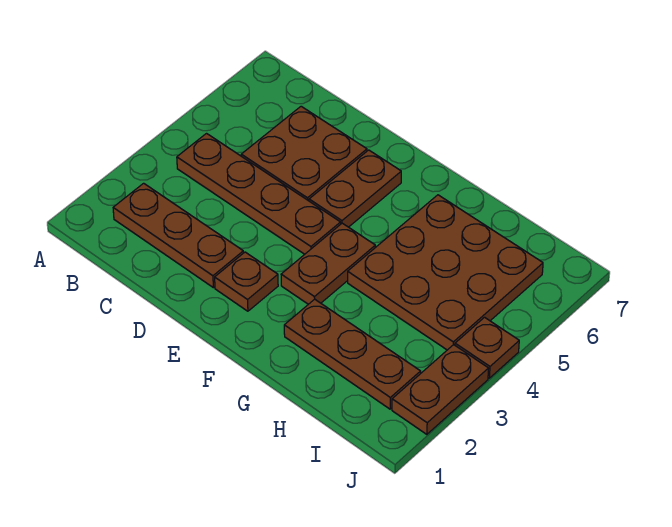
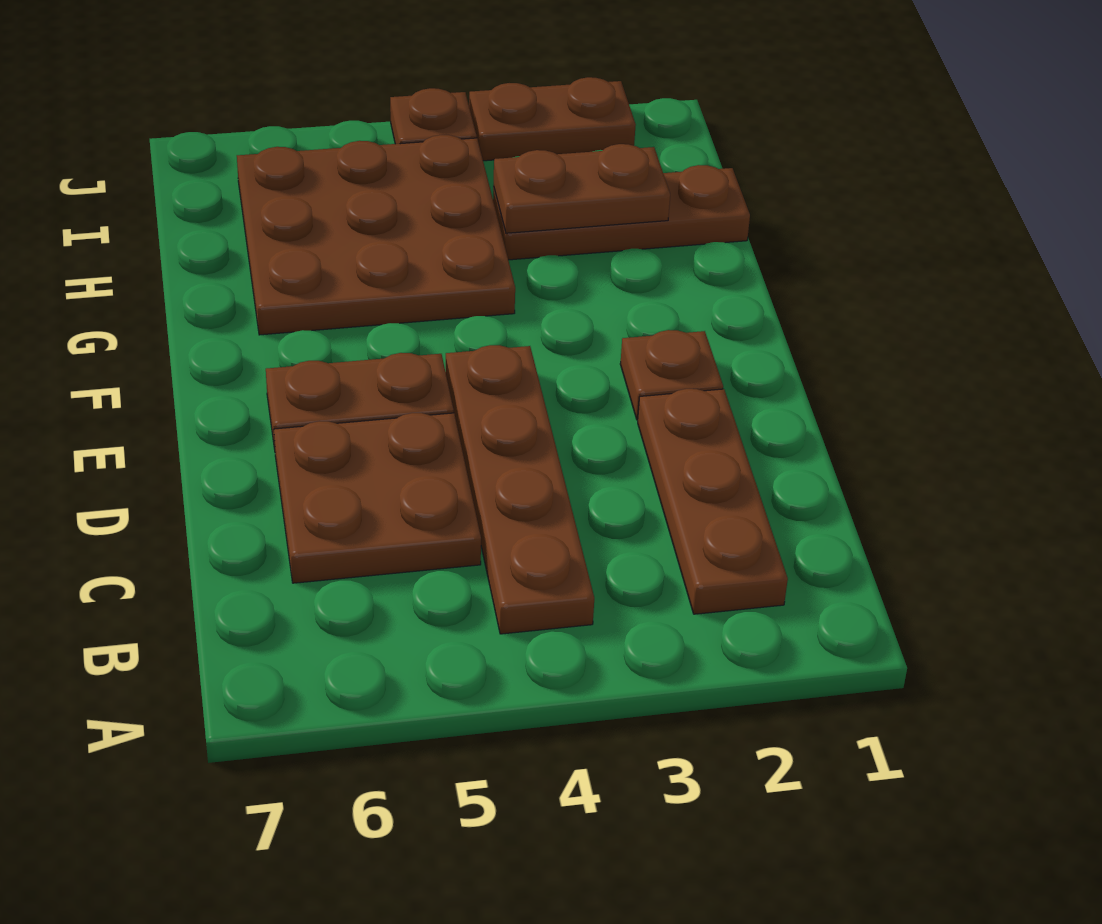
brown 1x2 plate [281,223,375,304] -> brown 1x2 plate moved to [494,144,670,233]
brown 1x3 plate [284,299,421,409] -> brown 1x3 plate turned to [493,165,750,260]

